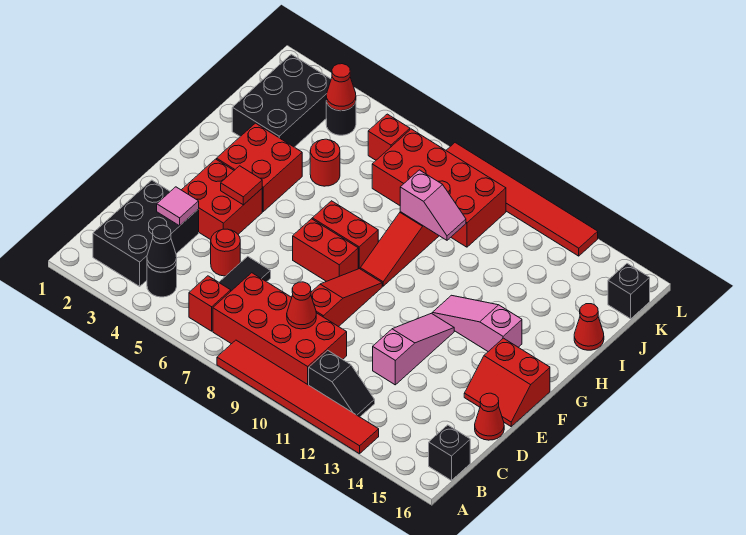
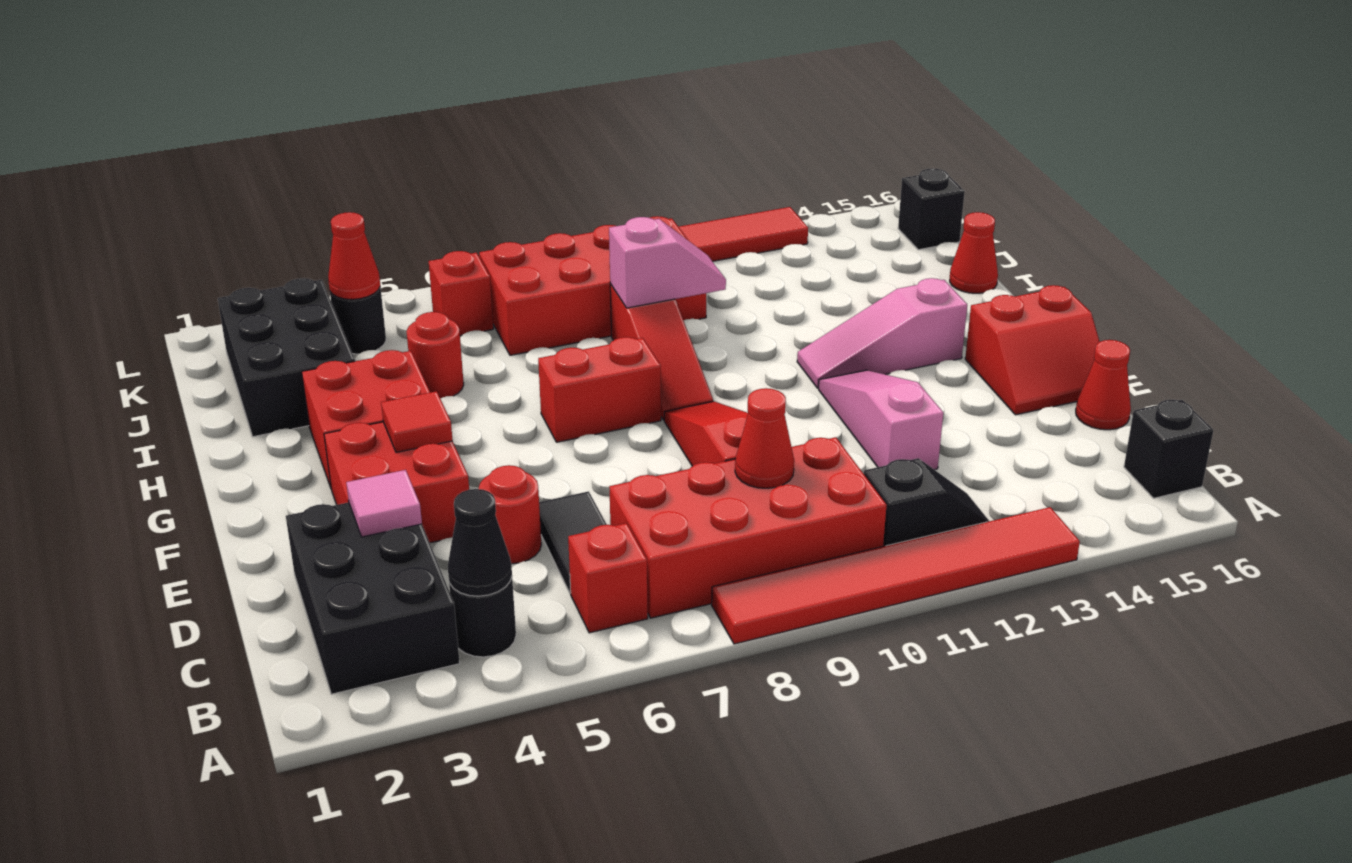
red 1x2 brick [293,219,358,281] -> none

